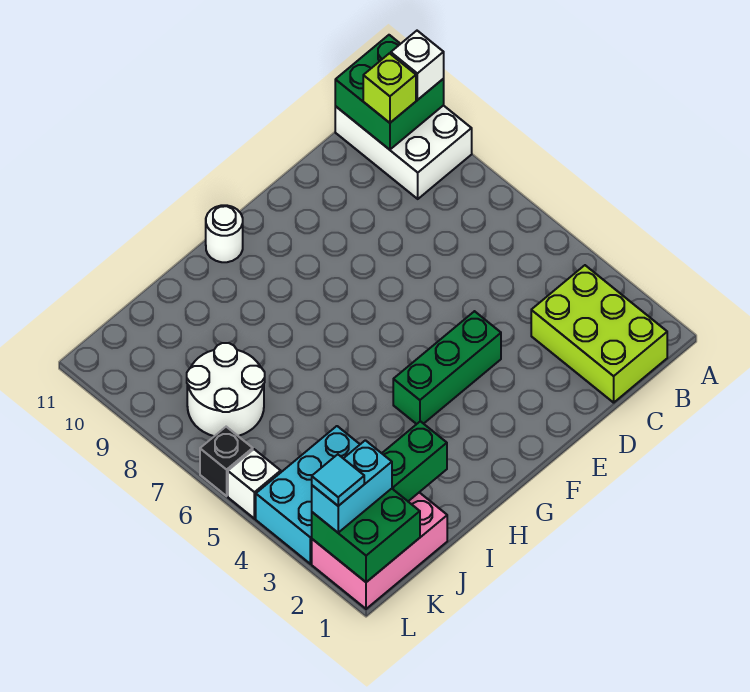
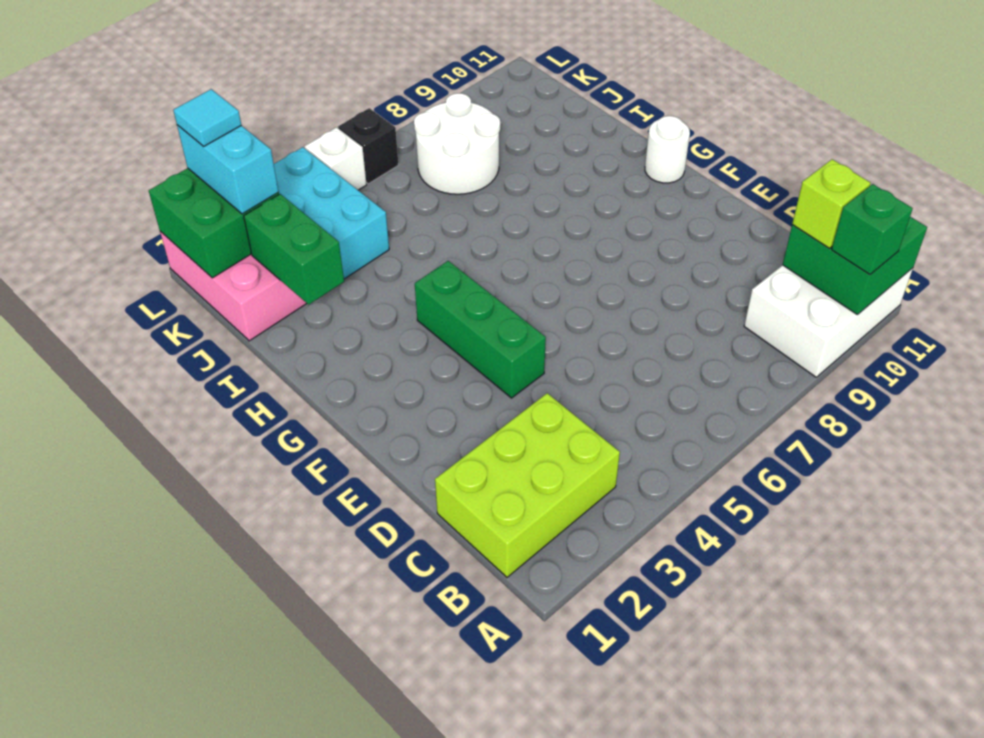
white 1x1 brick [391,31,444,100] -> green 1x1 brick [832,184,913,274]

